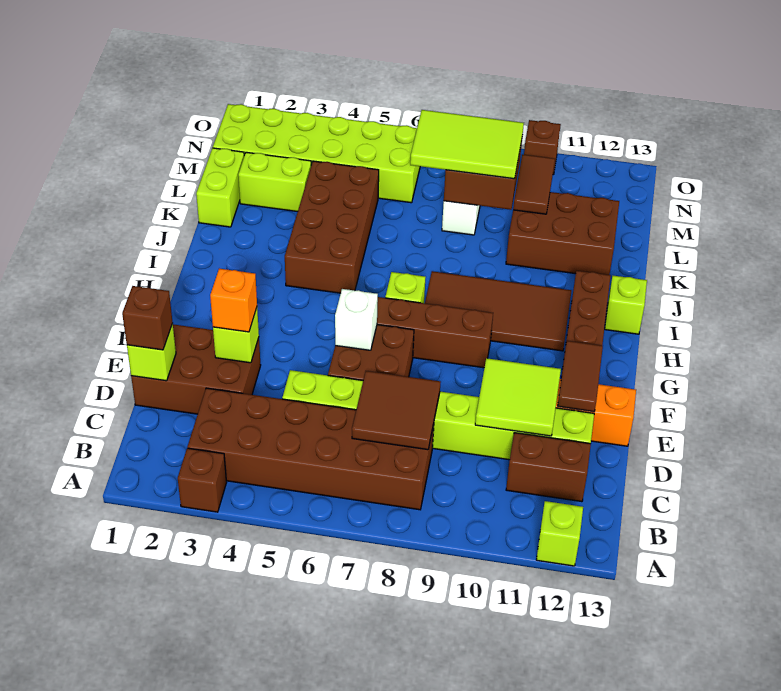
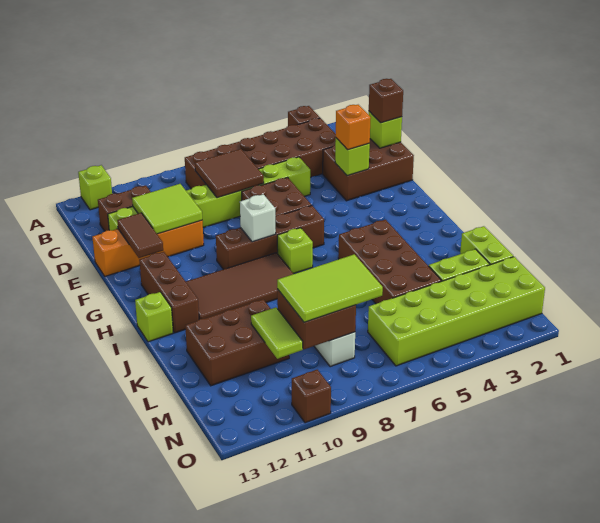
white 1x1 brick [335,289,378,350] -> white 1x1 brick moved to [240,194,276,242]
brown 1x2 tile [513,155,555,214] -> lime 1x2 tile [251,307,303,359]

